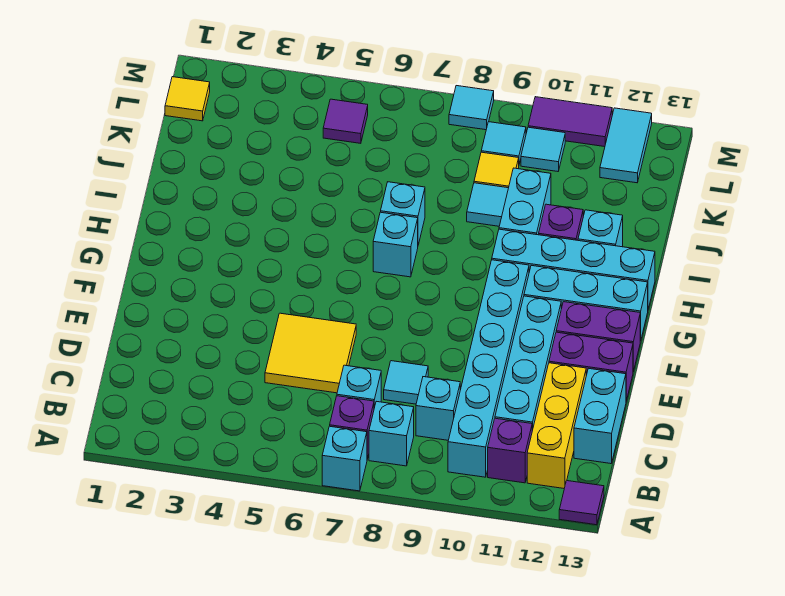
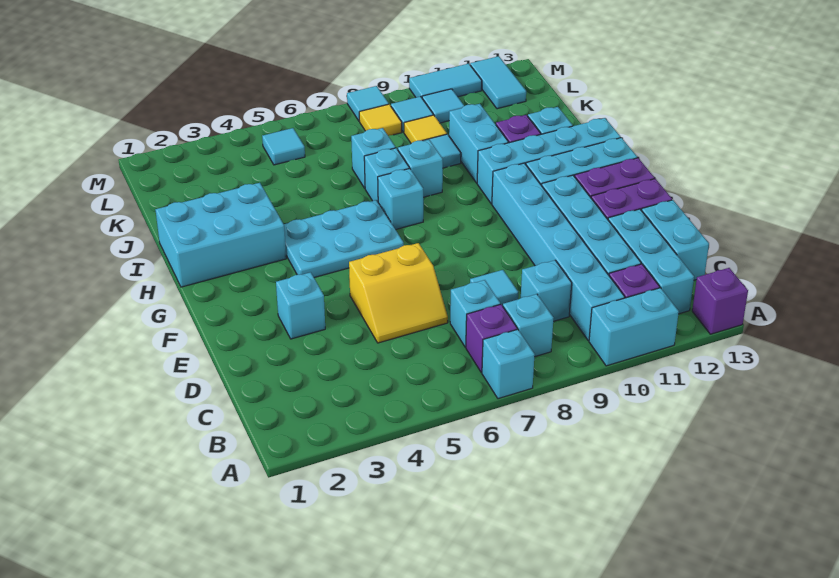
none -> cyan 1x2 brick [589,288,679,366]
purple 1x1 tile [559,481,604,525] -> purple 1x1 brick [692,268,748,334]
yellow 1x3 brick [527,363,586,488] -> cyan 1x3 brick [608,209,694,314]
yellow 2x2 tile [265,313,356,393] -> yellow 2x2 slope [349,243,448,343]
none -> cyan 1x1 brick [276,272,325,339]
none -> cyan 2x3 plate [284,200,404,278]
none -> cyan 2x3 brick [155,183,286,287]
none -> cyan 1x1 brick [398,140,443,197]
none -> cyan 1x1 brick [351,128,396,188]
yellow 1x1 tile [165,77,210,121] -> yellow 1x1 tile moved to [359,104,402,136]
purple 1x1 tile [323,99,368,143] -> cyan 1x1 tile [262,128,305,165]
purple 1x2 tile [528,97,612,147] -> cyan 1x2 tile [409,64,482,97]

